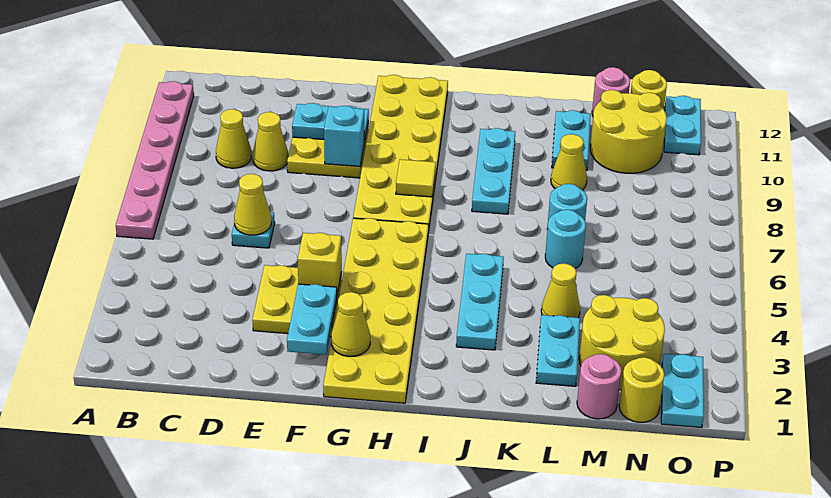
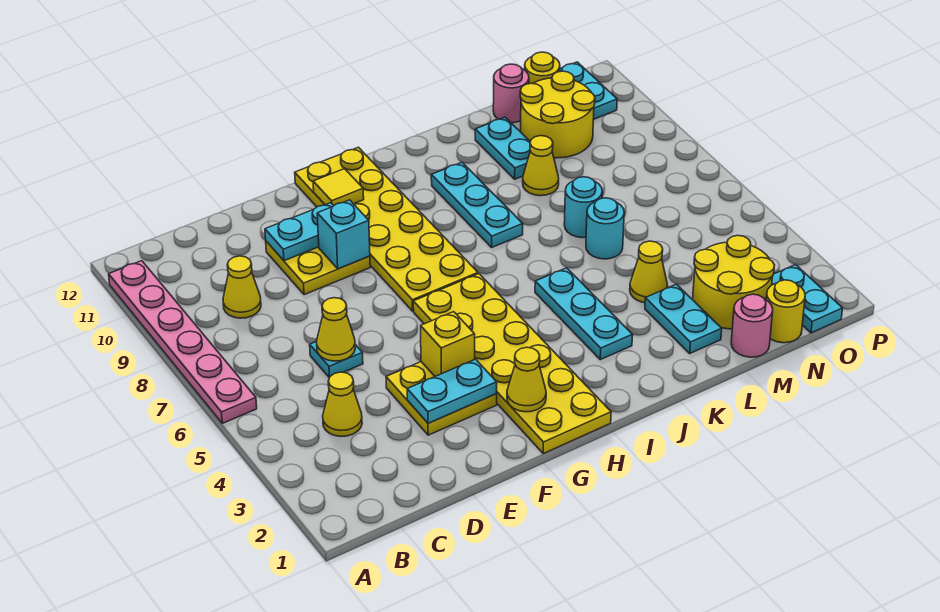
yellow 1x1 cone [253,112,288,171] -> yellow 1x1 cone moved to [323,372,362,437]
cyan 1x2 plate [287,284,337,355] -> cyan 1x2 plate turned to [407,359,497,423]
yellow 1x1 tile [396,159,436,197] -> yellow 1x1 tile moved to [313,169,364,205]

